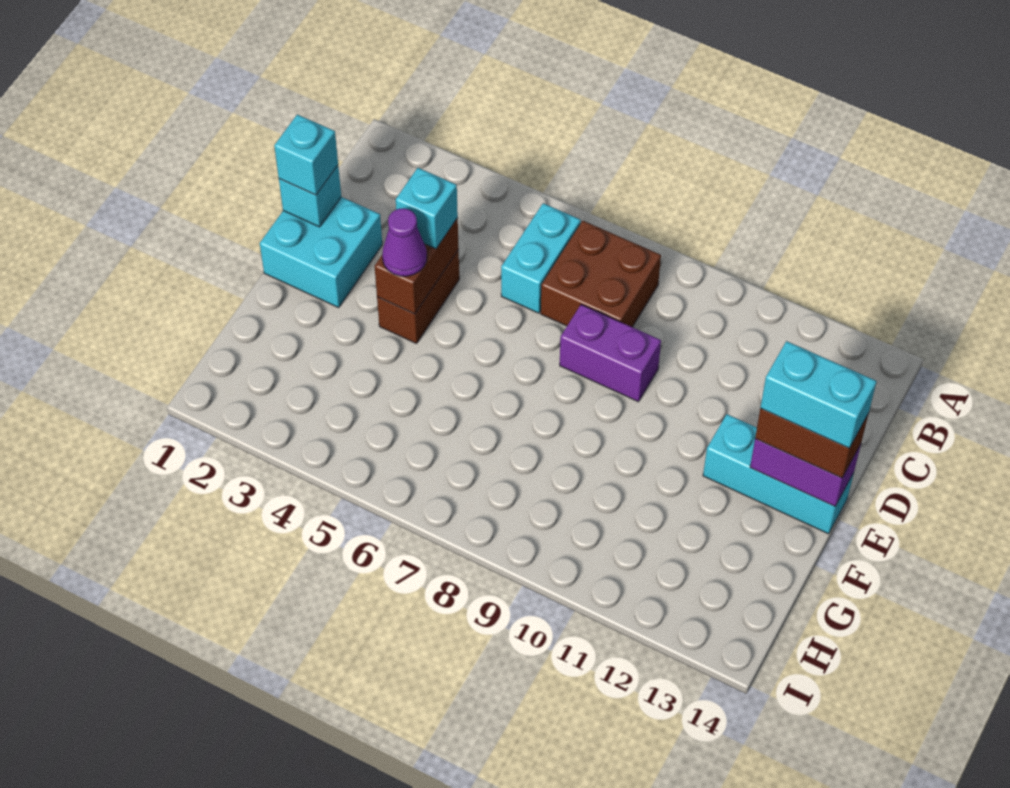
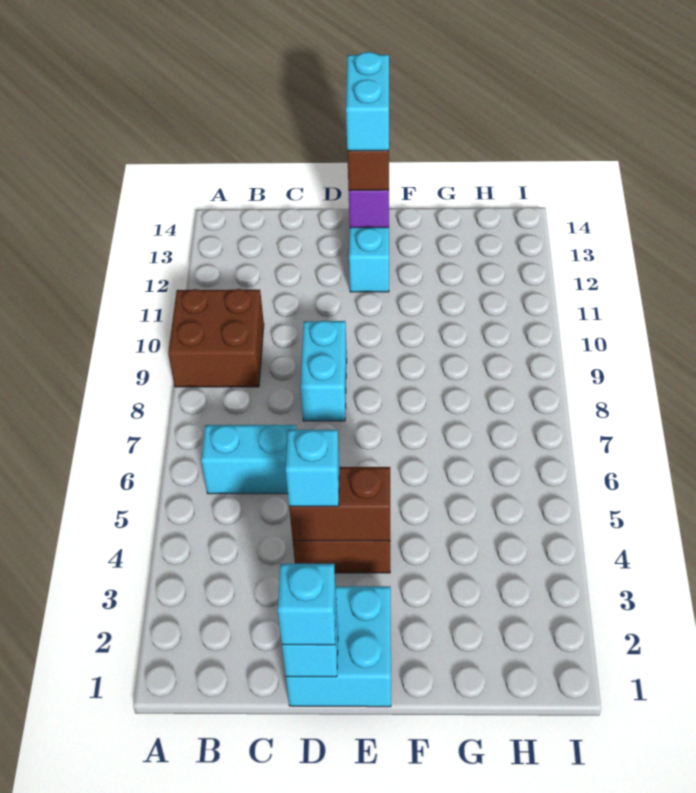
brown 2x2 brick [541,221,661,327] -> brown 2x2 brick moved to [168,289,264,387]
purple 1x2 brick [560,304,661,402] -> cyan 1x2 brick [300,321,347,421]
purple 1x1 cone [382,208,427,276] -> none

